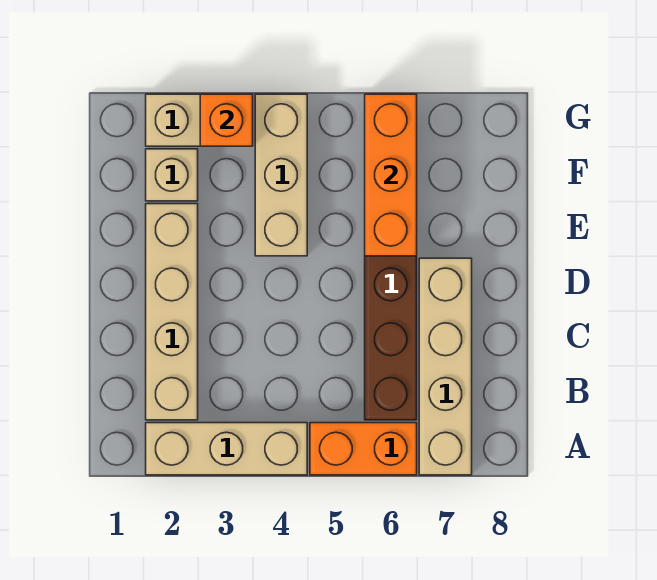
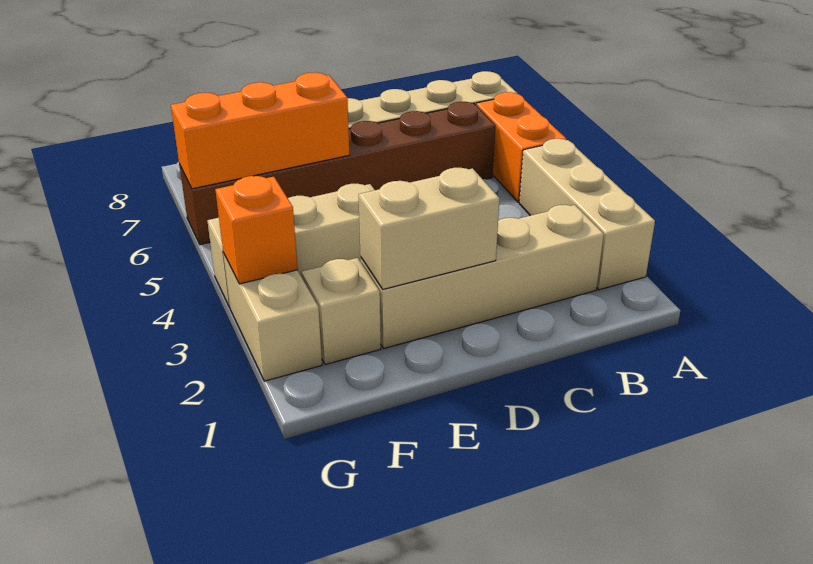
none -> tan 1x2 brick [359,168,500,289]

